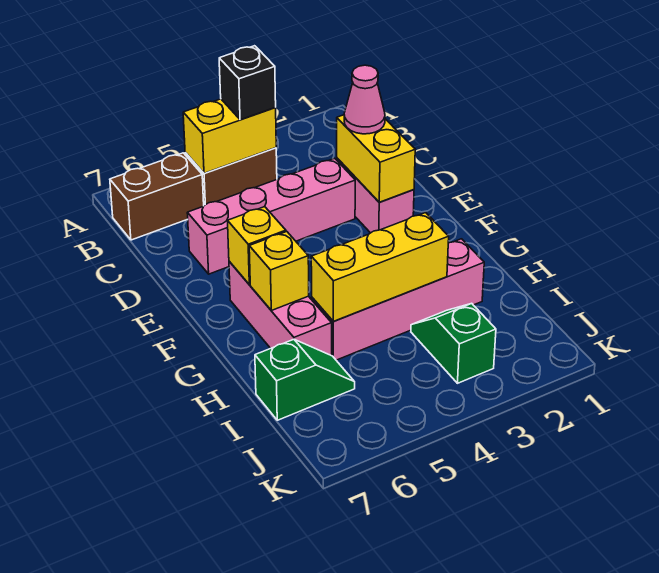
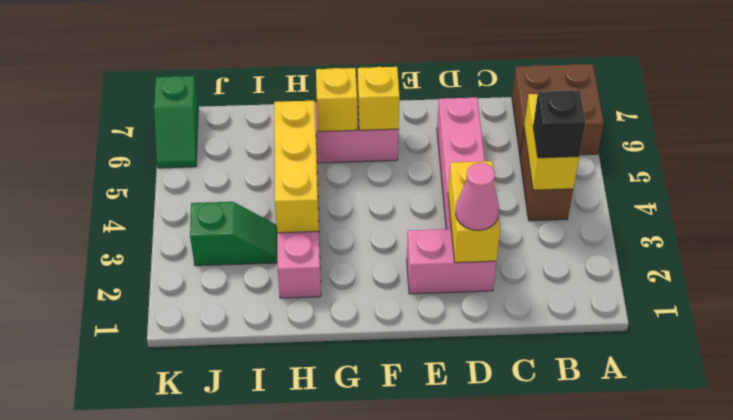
brown 1x2 brick [110,153,204,240] -> brown 2x2 brick [512,64,604,155]
yellow 1x2 brick [337,115,415,202] -> yellow 1x2 brick turned to [448,161,500,263]
green 1x2 slope [255,339,355,420] -> green 1x2 slope moved to [154,76,198,168]

